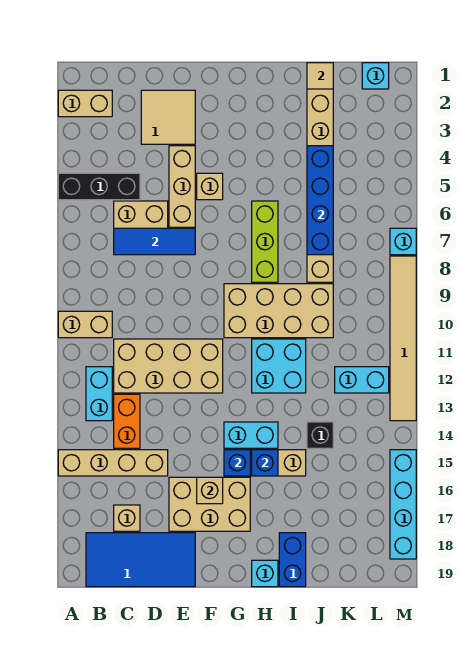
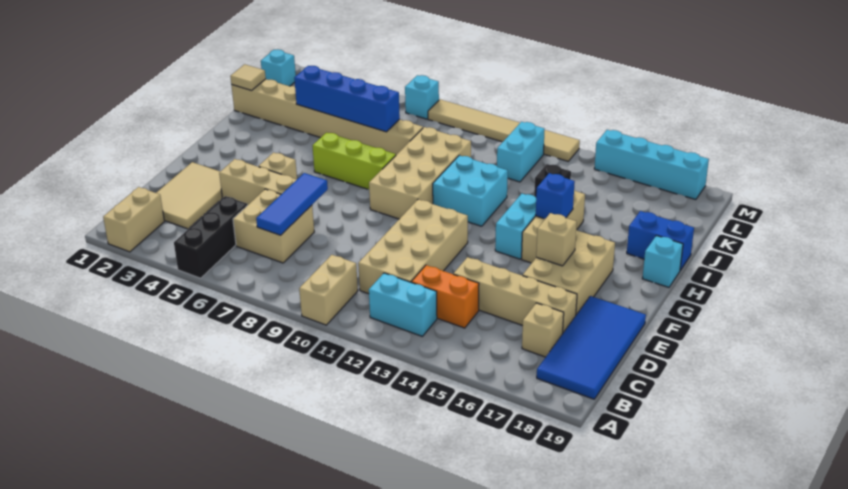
tan 1x4 brick [58,450,168,476] -> tan 1x4 brick turned to [454,257,577,333]
tan 2x2 tile [141,90,195,144] -> tan 2x3 tile [156,162,222,229]
blue 1x1 brick [224,450,250,476] -> none

